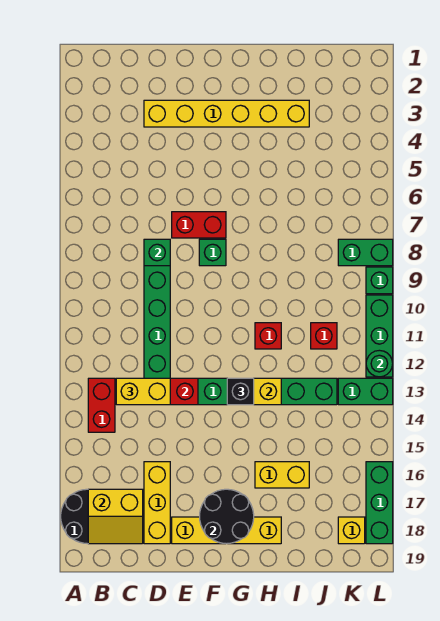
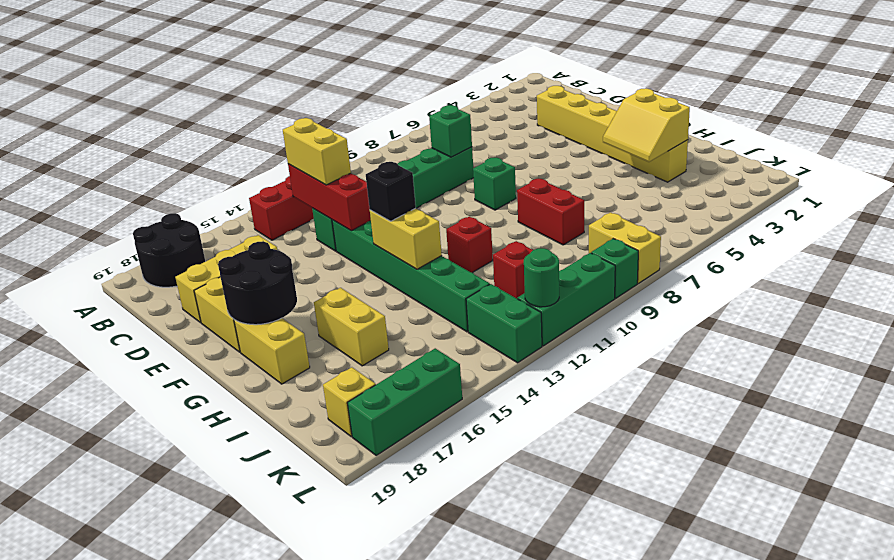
yellow 2x2 slope [88,489,143,544] -> yellow 2x2 slope moved to [603,88,690,162]
red 1x2 brick [172,212,226,238] -> red 1x2 brick moved to [517,179,584,245]
green 1x2 brick [338,239,393,266] -> yellow 1x2 brick [589,213,661,283]

